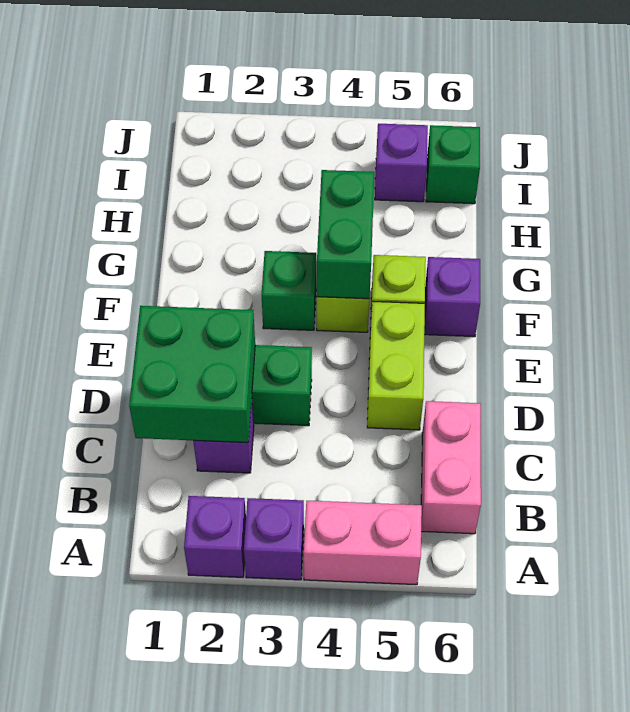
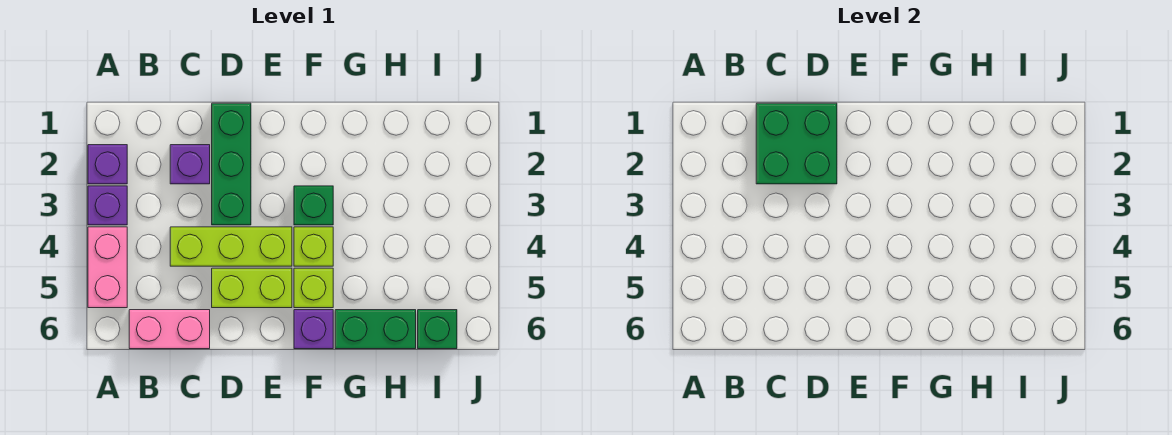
none -> lime 1x3 brick [170,227,292,266]
green 1x2 brick [317,170,374,299] -> green 1x2 brick moved to [335,310,416,349]
purple 1x1 brick [375,124,428,202] -> none

